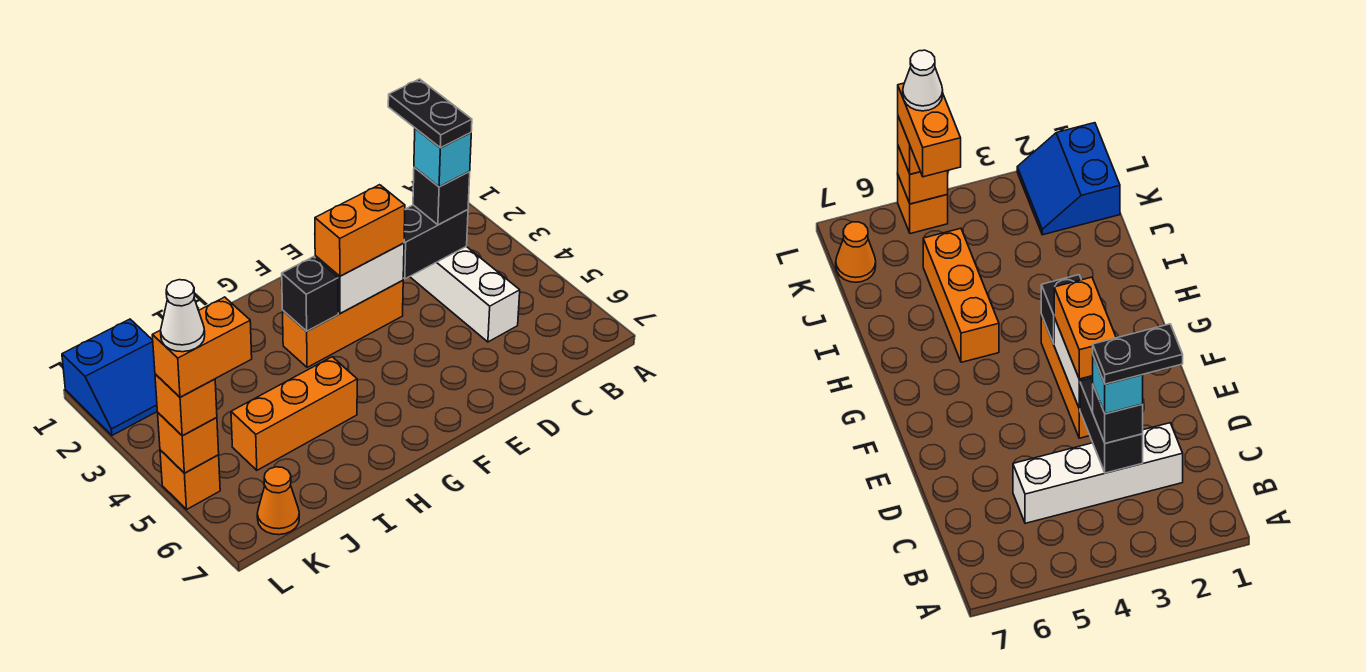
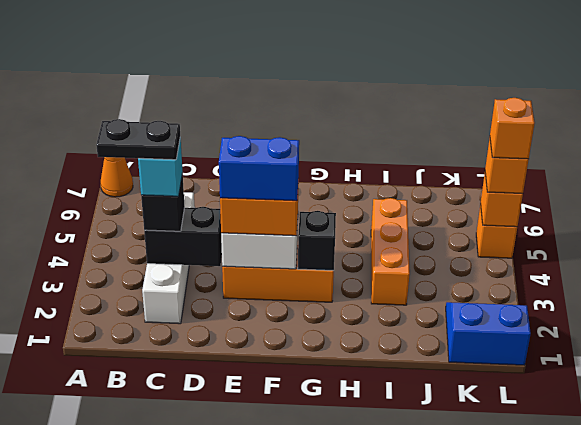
black 1x2 plate [388,79,472,148] -> black 1x2 plate turned to [96,119,180,160]
none -> blue 1x2 brick [219,136,299,201]
orange 1x3 brick [231,357,357,470] -> orange 1x3 brick turned to [371,198,410,305]
orange 1x2 brick [152,297,252,397] -> orange 1x1 brick [490,98,535,159]
orange 1x1 cone [257,467,299,535] -> orange 1x1 cone moved to [101,157,133,197]
white 1x1 cone [161,280,205,352] -> none

